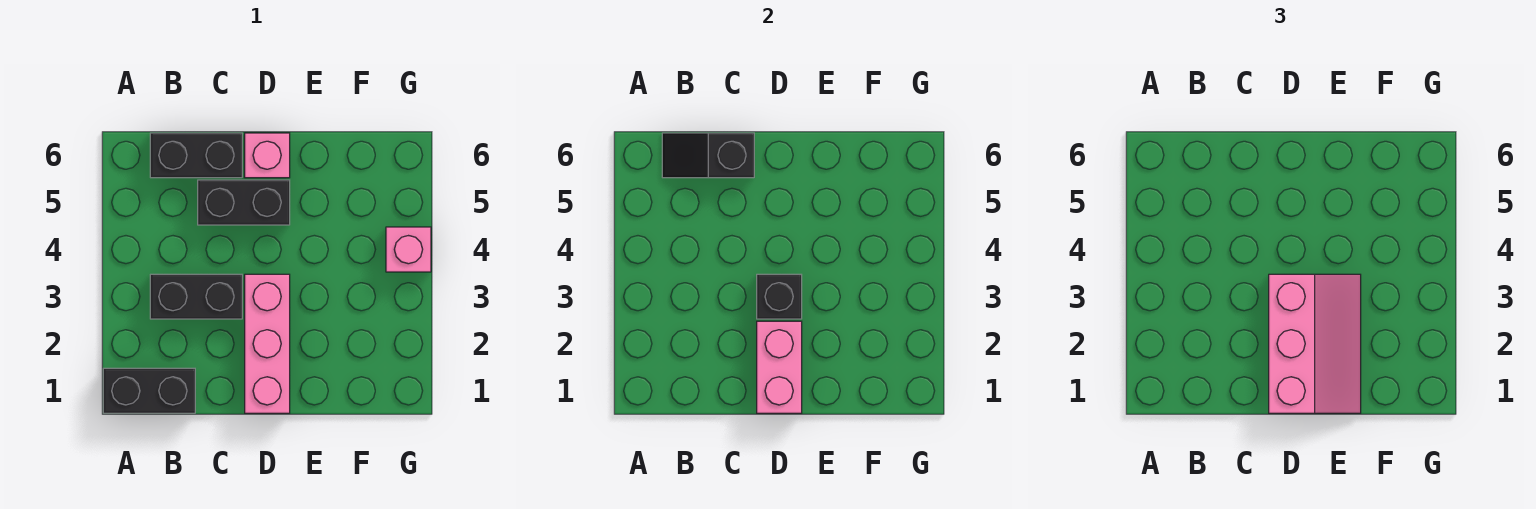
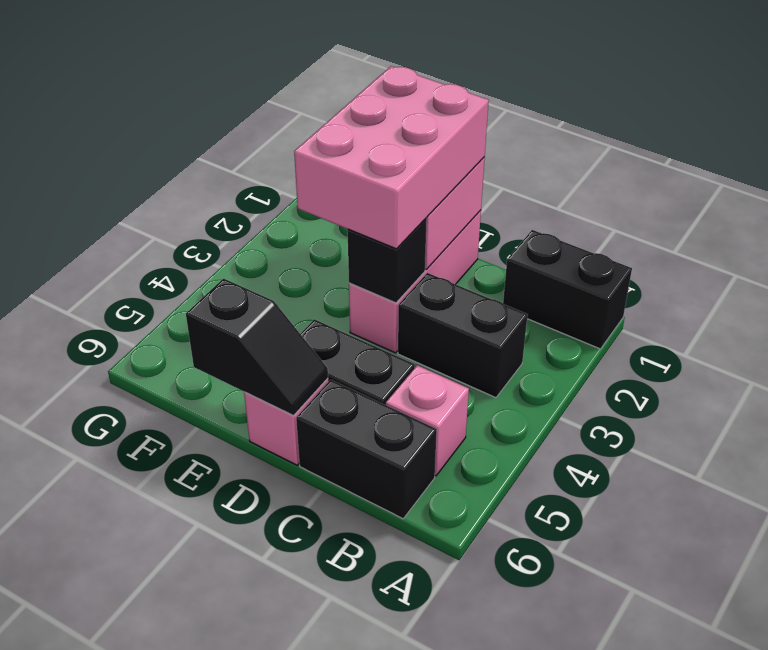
black 1x2 slope [662,133,754,178] -> black 1x2 slope moved to [186,279,328,416]
pink 2x3 slope [1269,274,1361,413] -> pink 2x3 brick [294,66,489,249]
pink 1x1 brick [386,227,431,272] -> pink 1x1 brick moved to [386,365,469,476]

